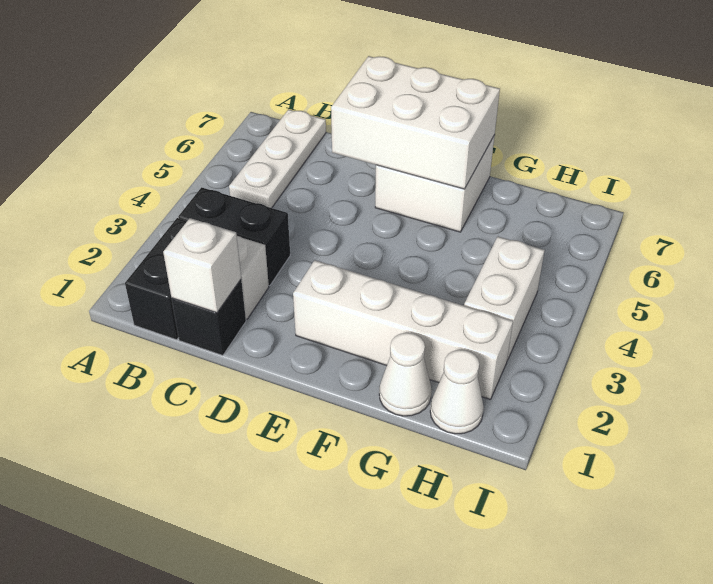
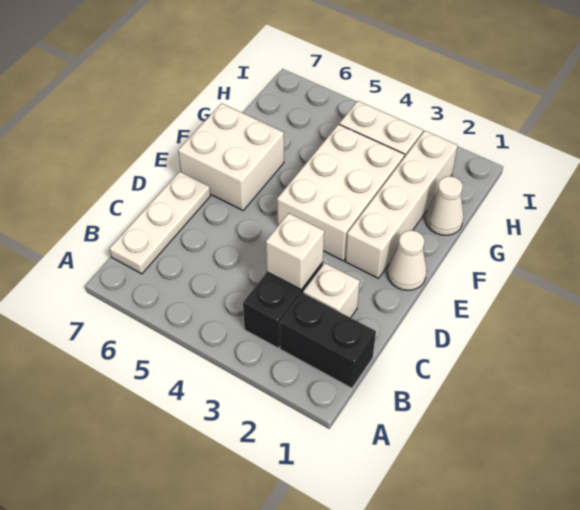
white 1x3 plate [229,109,326,208] -> white 1x3 plate turned to [109,172,210,274]
black 1x1 brick [172,280,246,355] -> none
white 1x1 brick [163,218,241,313] -> white 1x1 brick moved to [266,213,324,290]
white 2x3 brick [331,56,500,189] -> white 2x3 brick moved to [277,124,404,261]
white 1x1 cone [430,350,484,434] -> white 1x1 cone moved to [387,230,427,290]

